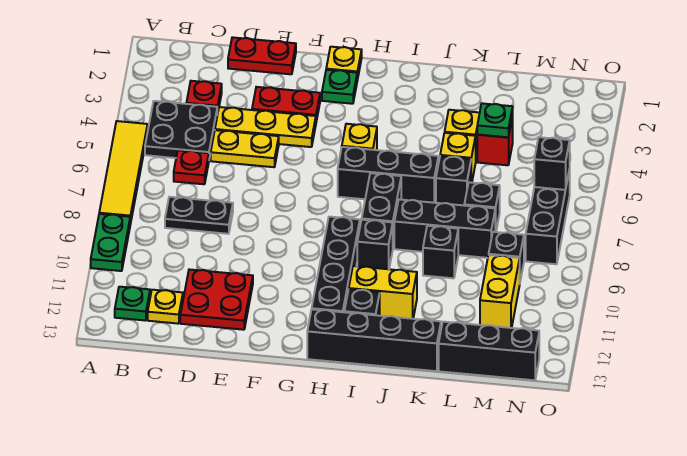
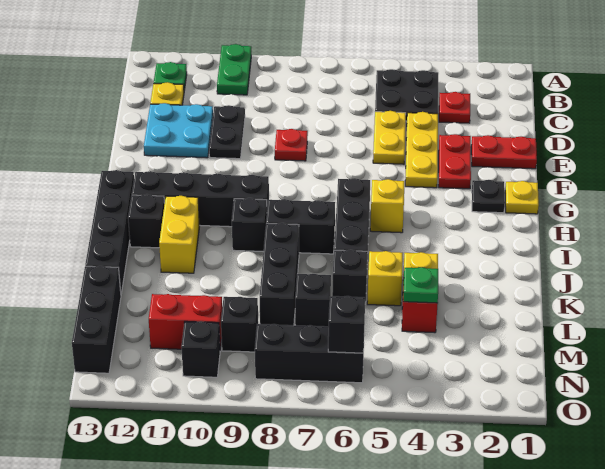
yellow 1x4 tile [99,121,148,224] -> none
green 1x2 plate [91,214,130,271] -> green 1x2 plate turned to [217,44,251,95]
red 1x1 plate [174,150,209,184] -> red 1x1 plate moved to [275,129,308,161]
black 1x2 plate [165,197,233,234] -> black 1x2 plate moved to [209,105,245,159]
red 1x2 plate [228,37,296,74] -> red 1x2 plate turned to [471,135,537,169]
red 2x2 plate [180,269,253,330] -> cyan 2x2 plate [144,103,213,158]
green 1x1 plate [322,70,357,104] -> black 1x1 plate [472,180,505,213]
black 1x1 brick [423,226,458,278] -> black 1x1 brick moved to [181,321,220,377]
yellow 1x2 brick [480,255,520,328] -> red 1x2 brick [149,294,222,349]

